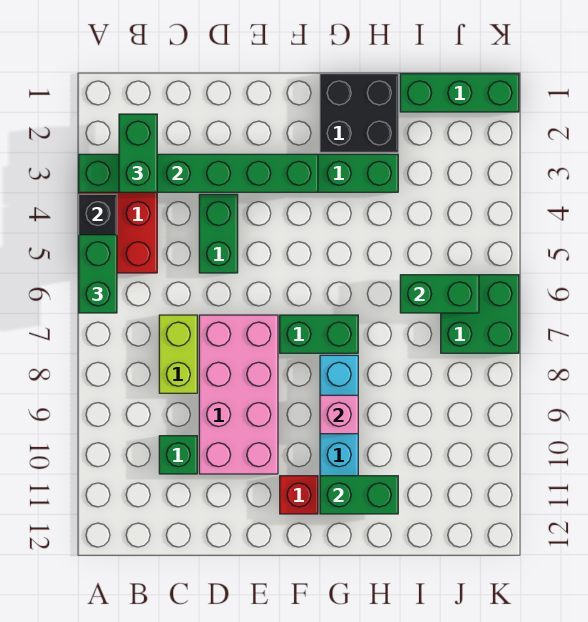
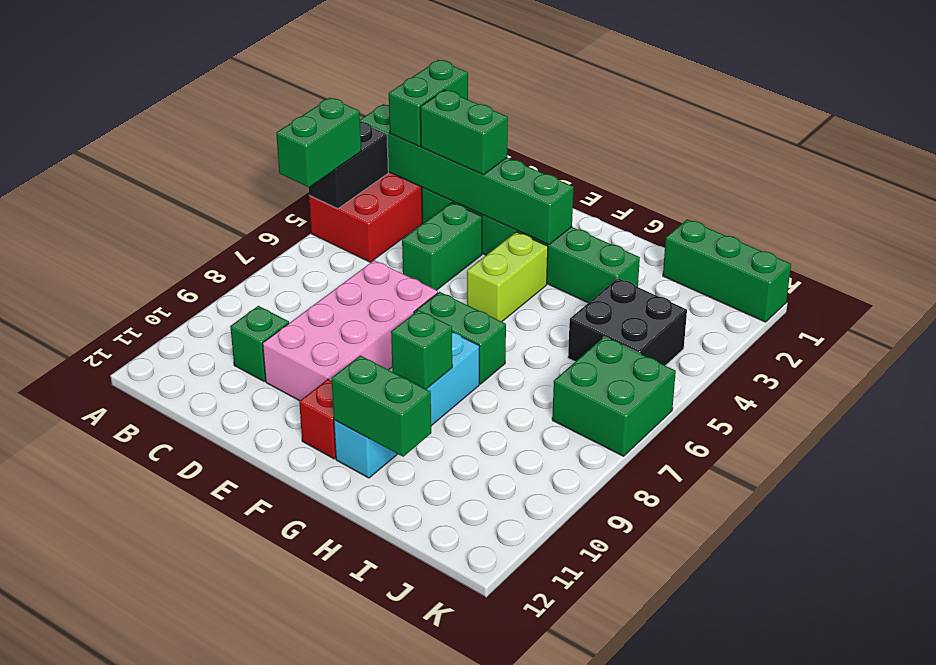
lime 1x2 brick [159,315,197,393] -> lime 1x2 brick moved to [467,232,548,322]
black 2x2 brick [320,74,398,152] -> black 2x2 brick moved to [568,278,687,366]
pink 1x1 brick [320,395,358,434] -> green 1x1 brick [391,310,452,389]
green 1x2 brick [400,275,479,313] -> green 1x2 brick moved to [420,90,508,175]

